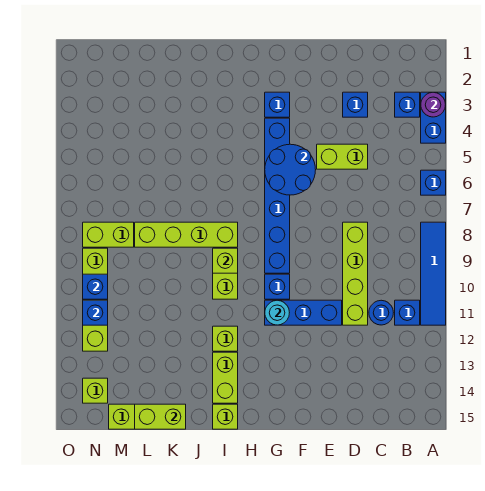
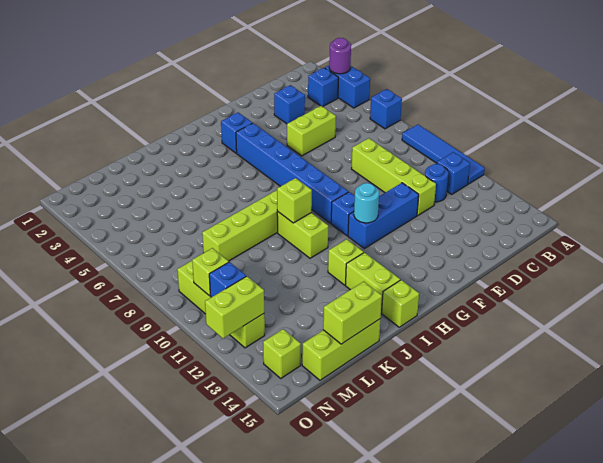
blue 2x2 round brick [265,144,316,195] -> none
lime 1x2 brick [83,222,134,247] -> lime 1x2 brick moved to [205,276,264,339]
blue 1x1 brick [83,274,108,299] -> lime 1x1 brick [192,248,229,296]

